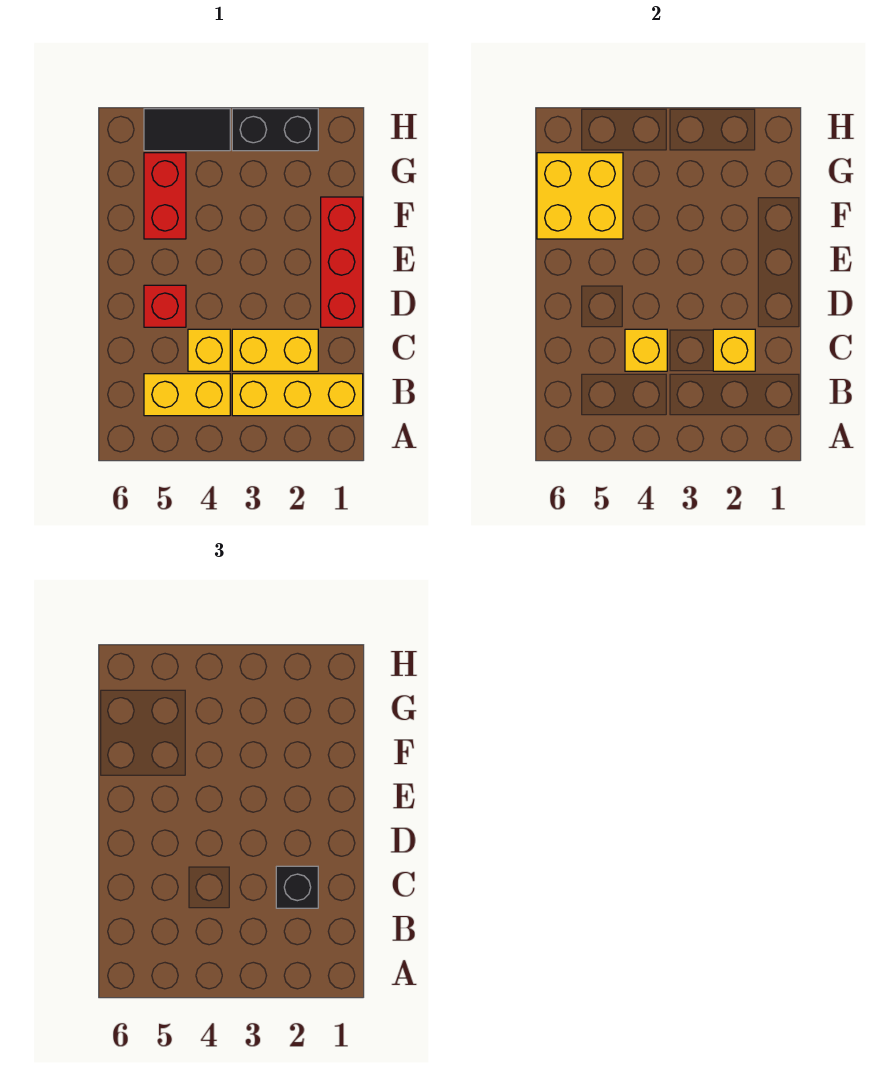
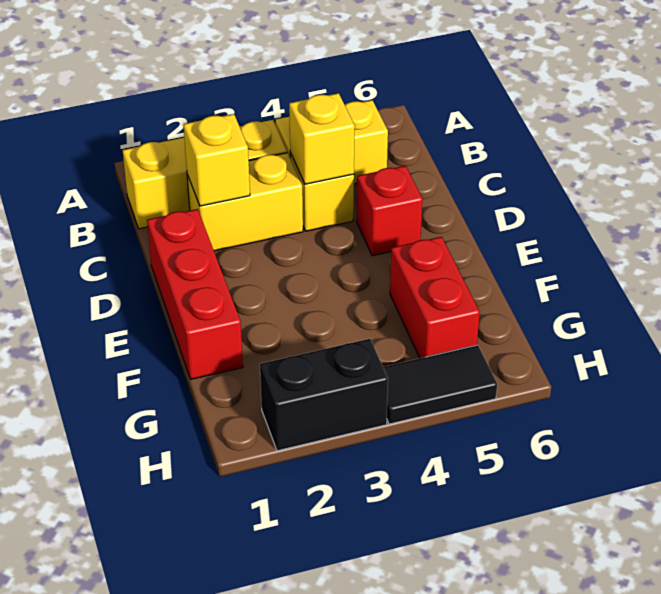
black 1x1 brick [276,866,318,908] -> none
yellow 2x2 brick [537,153,623,239] -> none

